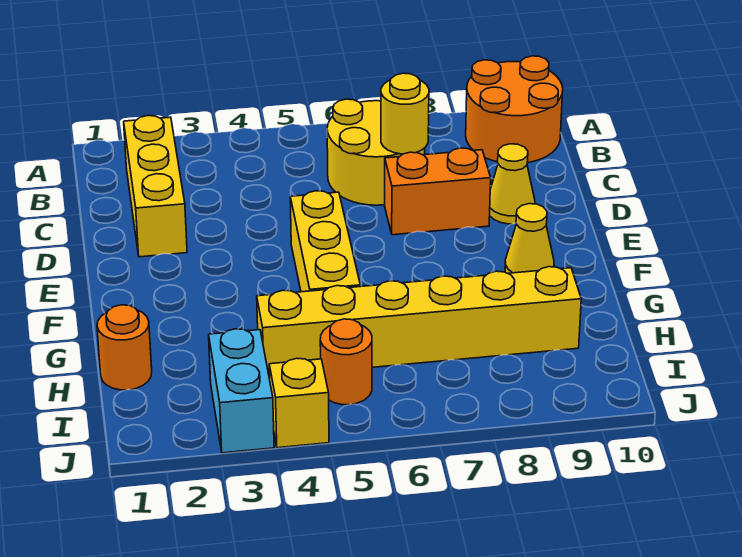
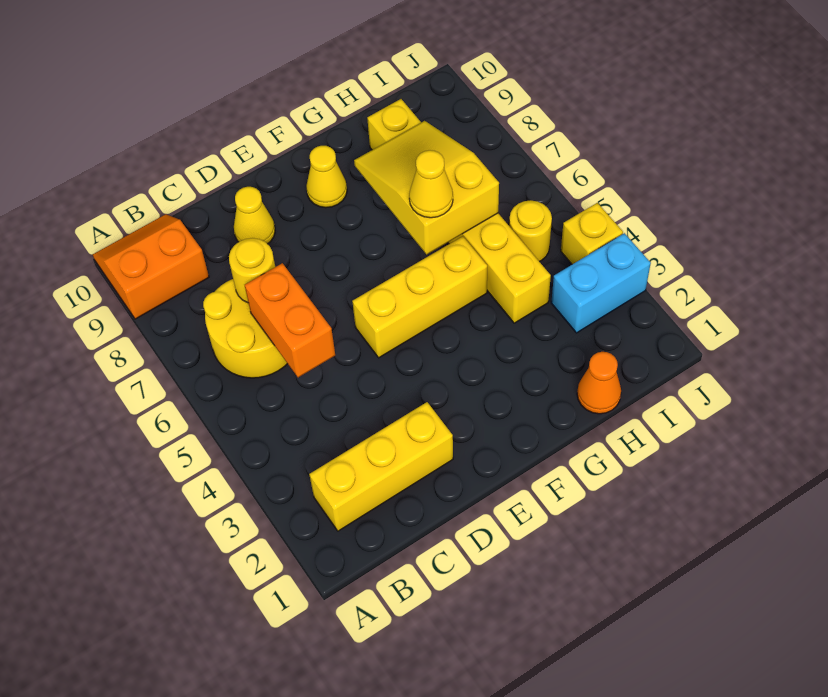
orange 2x2 round brick [466,56,563,163] -> orange 2x2 slope [93,214,209,319]
orange 1x2 brick [385,148,491,235] -> orange 1x2 brick moved to [245,263,335,377]
none -> yellow 2x3 slope [354,121,499,254]
none -> yellow 1x1 cone [409,150,453,218]
orange 1x1 round brick [97,305,152,390] -> orange 1x1 cone [577,352,621,414]
orange 1x1 round brick [320,319,372,405] -> yellow 1x1 round brick [509,200,552,262]

